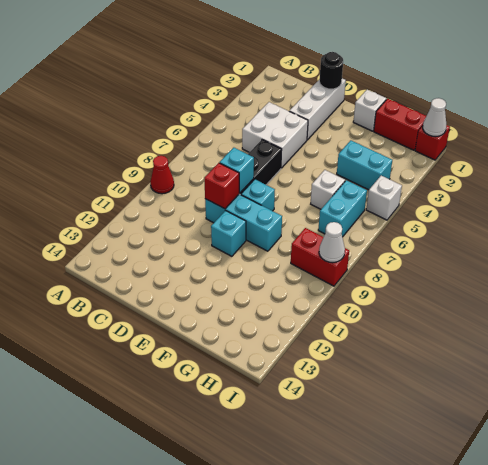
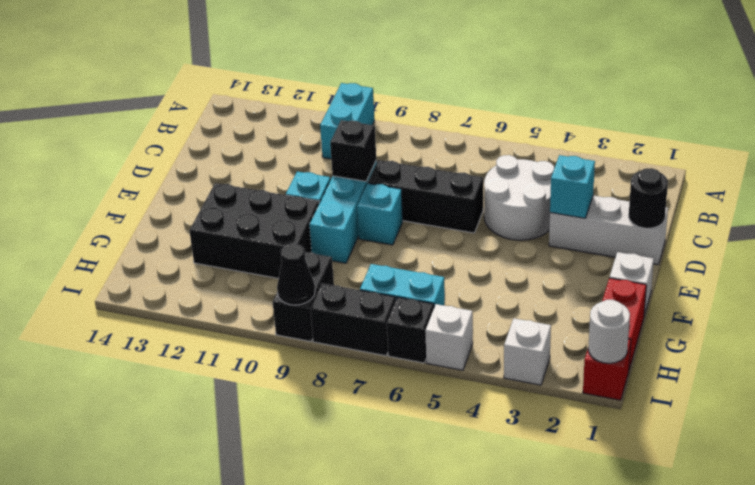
red 1x1 cone [150,156,174,194] -> none
white 2x2 brick [242,102,308,168] -> white 2x2 round brick [484,155,555,240]
cyan 1x1 brick [220,148,254,193] -> cyan 1x1 brick moved to [550,155,595,218]
red 1x1 brick [204,163,239,209] -> black 1x1 brick [330,120,376,181]
none -> black 2x3 brick [189,183,319,279]
cyan 1x2 brick [337,140,392,190] -> cyan 1x2 brick moved to [320,83,375,159]
white 1x1 brick [311,170,345,209] -> white 1x1 brick moved to [504,318,551,385]
red 1x2 brick [291,228,349,286] -> black 1x2 brick [273,252,334,342]
white 1x1 cone [423,98,446,136] -> white 1x1 round brick [588,300,630,363]
none -> black 1x1 brick [387,297,434,363]
none -> black 1x2 brick [310,283,396,356]
white 1x1 cone [319,222,345,263] -> black 1x1 cone [277,244,315,305]

